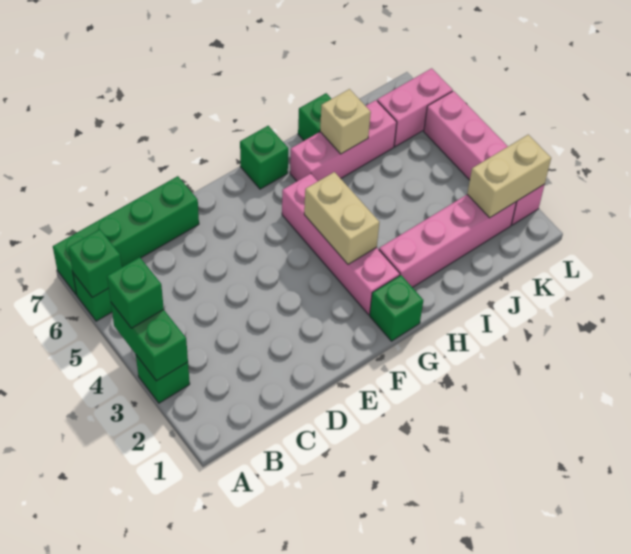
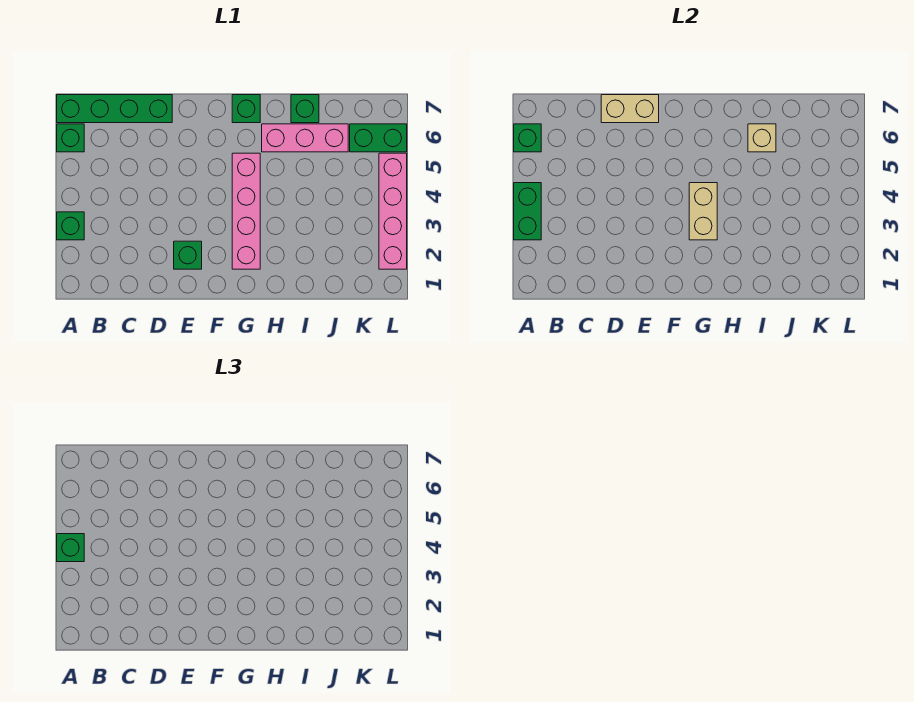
green 1x1 brick [370,275,423,341] -> green 1x1 brick moved to [174,241,202,269]
pink 1x4 brick [379,195,516,287] -> none
tan 1x2 brick [467,135,551,218] -> tan 1x2 brick moved to [601,95,659,123]
pink 1x2 brick [377,68,453,147] -> green 1x2 brick [350,124,407,152]

